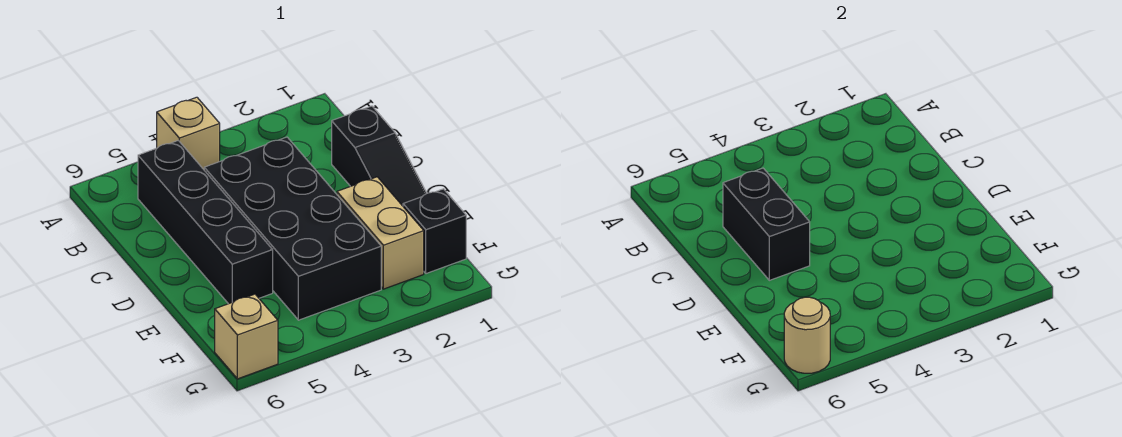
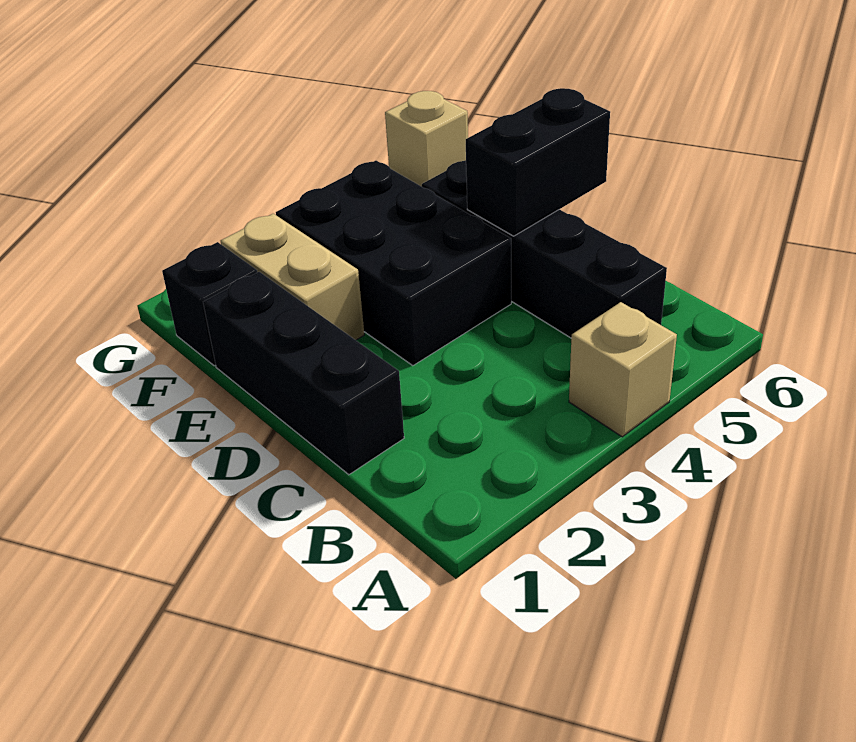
black 1x3 slope [332,106,427,206] -> black 1x3 brick [203,272,404,475]
black 2x4 brick [204,137,381,320] -> black 2x3 brick [276,161,511,366]
black 1x2 brick [723,168,810,280] -> black 1x2 brick turned to [466,88,610,236]
tan 1x1 round brick [784,297,830,373] -> none

